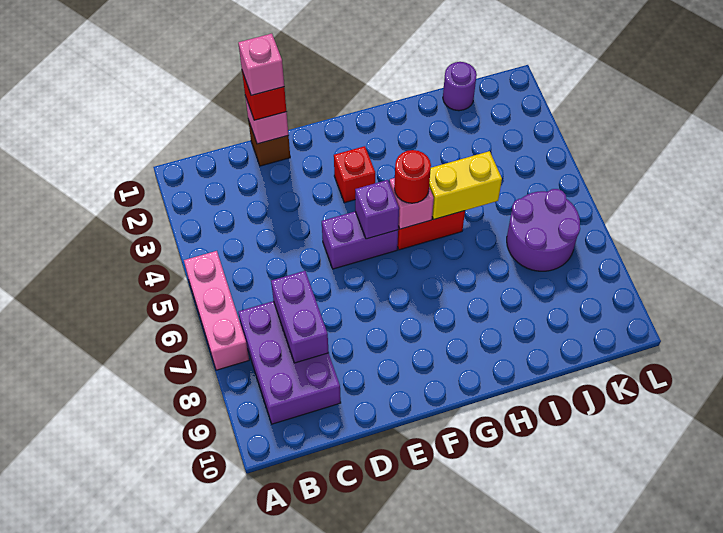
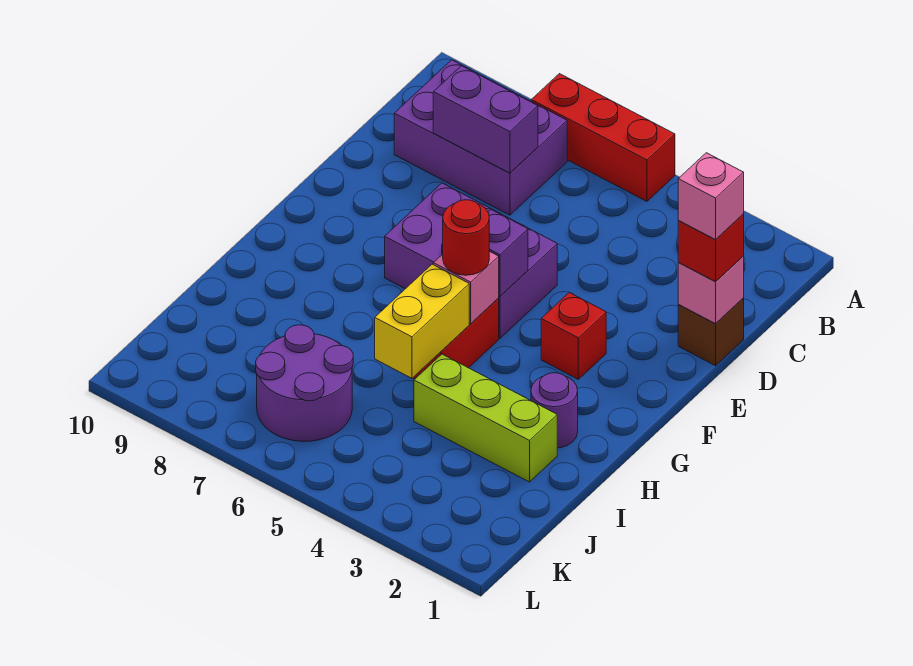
pink 1x3 brick [184,251,249,370] -> red 1x3 brick [531,74,675,201]
purple 1x2 brick [322,212,398,269] -> purple 2x3 brick [385,183,557,338]
none -> lime 1x3 brick [414,354,557,482]
purple 1x1 round brick [443,62,477,111] -> purple 1x1 round brick moved to [531,373,578,448]

